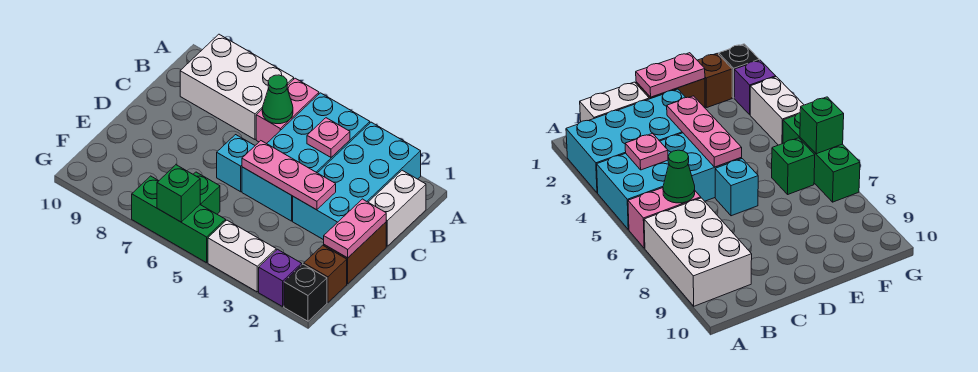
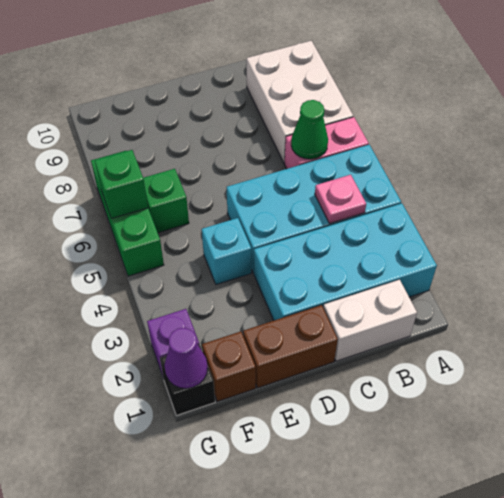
pink 1x2 plate [324,199,386,258] -> none
pink 1x3 plate [242,141,336,210] -> none
cyan 1x1 brick [217,135,255,192] -> cyan 1x1 brick moved to [202,218,251,285]
none -> purple 1x1 cone [165,328,208,389]
white 1x2 brick [208,220,276,292] -> none

